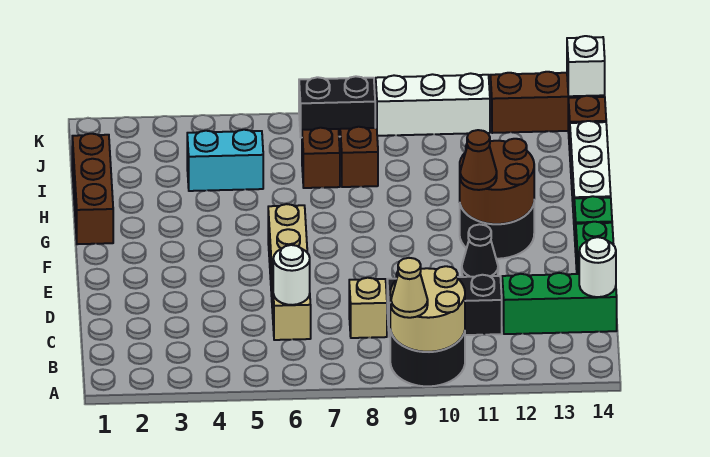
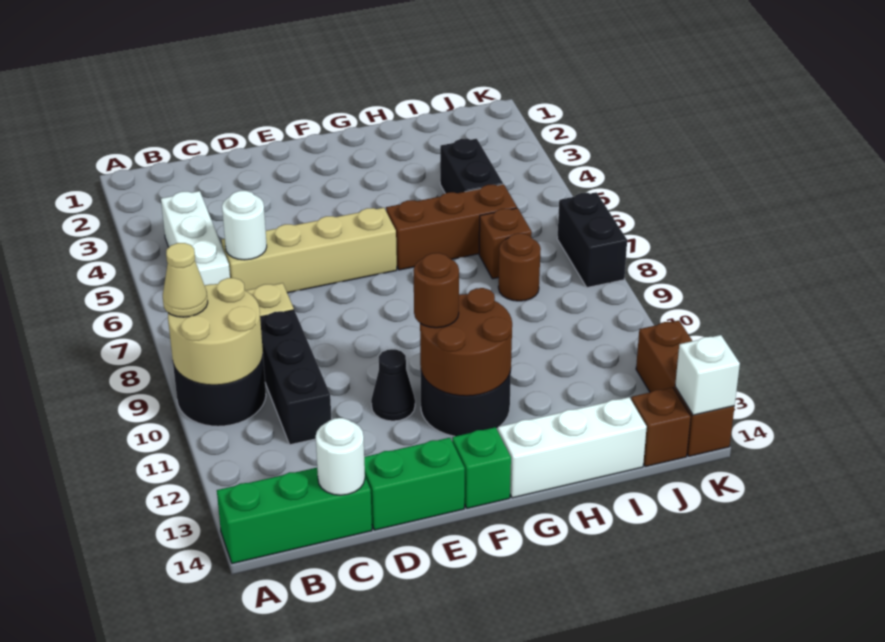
green 1x3 brick [502,273,617,334] -> green 1x3 brick turned to [217,468,372,564]
brown 1x1 cone [460,130,497,190] -> brown 1x1 round brick [414,253,459,328]
brown 1x3 brick [72,134,113,244] -> brown 1x3 brick moved to [386,184,517,270]
cyan 1x2 brick [187,130,263,191] -> black 1x2 brick [440,139,503,193]
brown 1x1 brick [340,127,378,187] -> brown 1x1 round brick [498,233,541,301]
white 1x3 brick [375,73,490,136] -> white 1x3 brick moved to [161,191,230,285]

